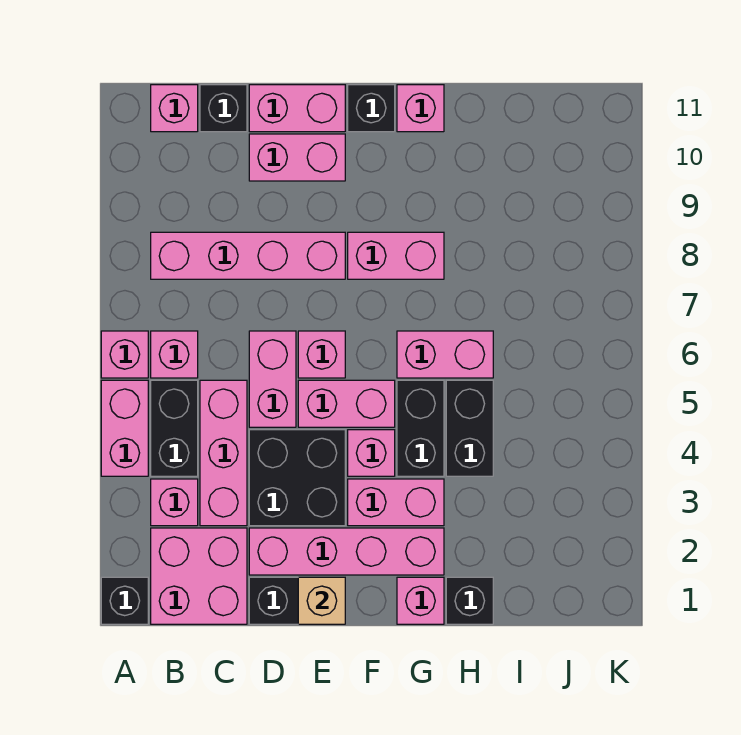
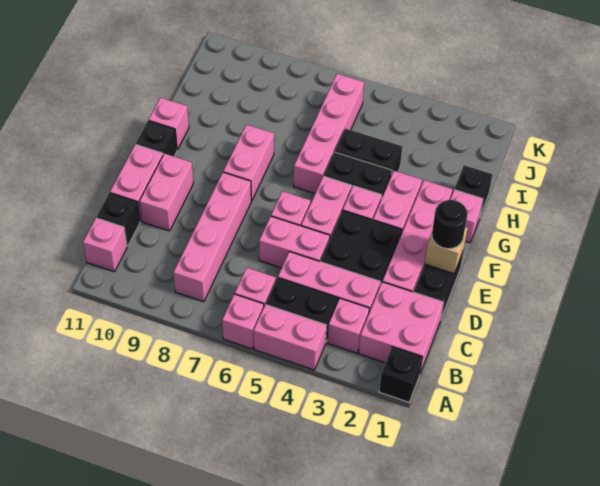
none -> black 1x1 round brick [432,200,468,249]
pink 1x2 brick [397,331,493,378] -> pink 1x4 brick [294,74,364,193]

